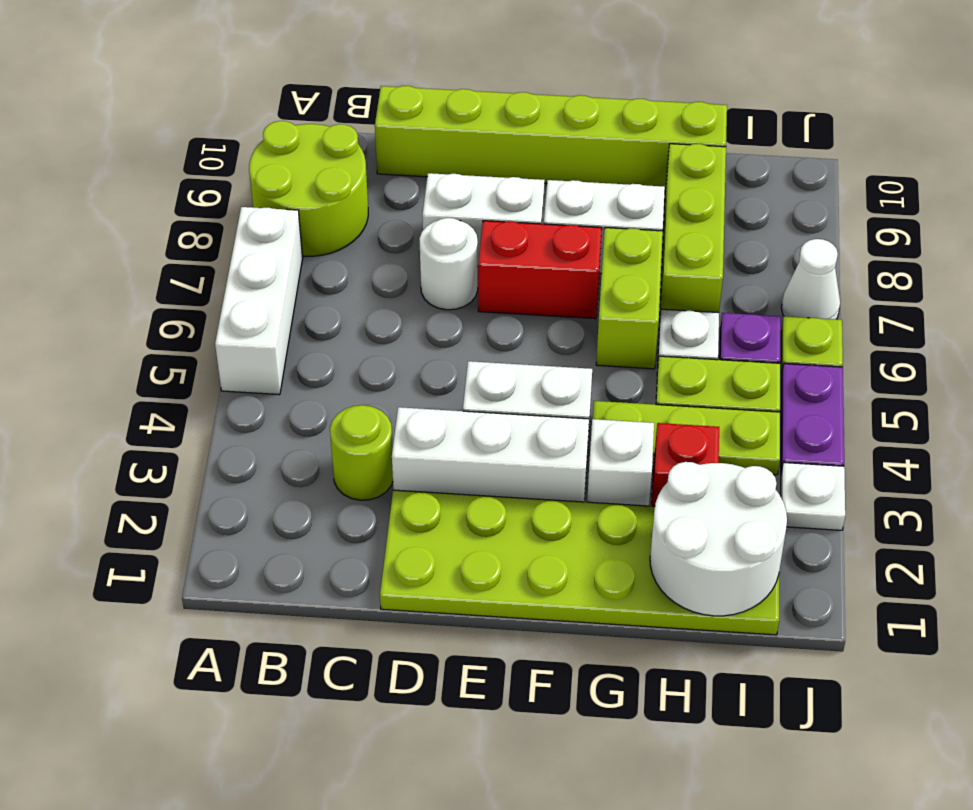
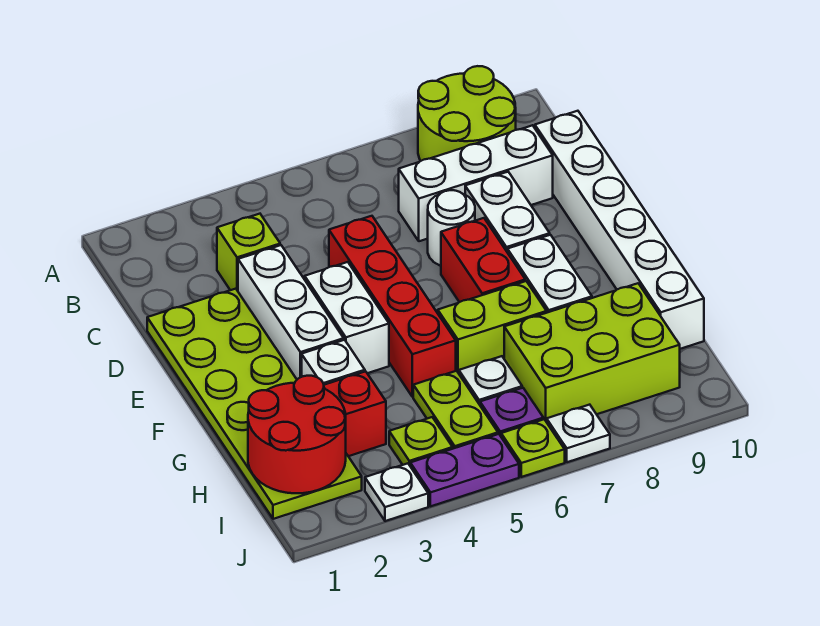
white 1x3 brick [215,207,303,395] -> white 1x3 brick moved to [399,125,553,241]
lime 1x1 round brick [330,405,393,500] -> lime 1x1 brick [217,214,280,291]
lime 1x6 brick [375,86,727,190] -> white 1x6 brick [535,111,704,349]
none -> red 1x4 brick [329,216,456,397]
lime 1x3 plate [593,401,780,475] -> lime 1x1 plate [389,417,453,465]
white 2x2 round brick [650,462,787,616] -> red 2x2 round brick [248,376,346,493]
lime 1x3 brick [660,144,726,314] -> lime 2x3 brick [504,283,680,422]
white 1x1 cone [781,239,840,319] -> white 1x1 plate [547,405,610,462]

